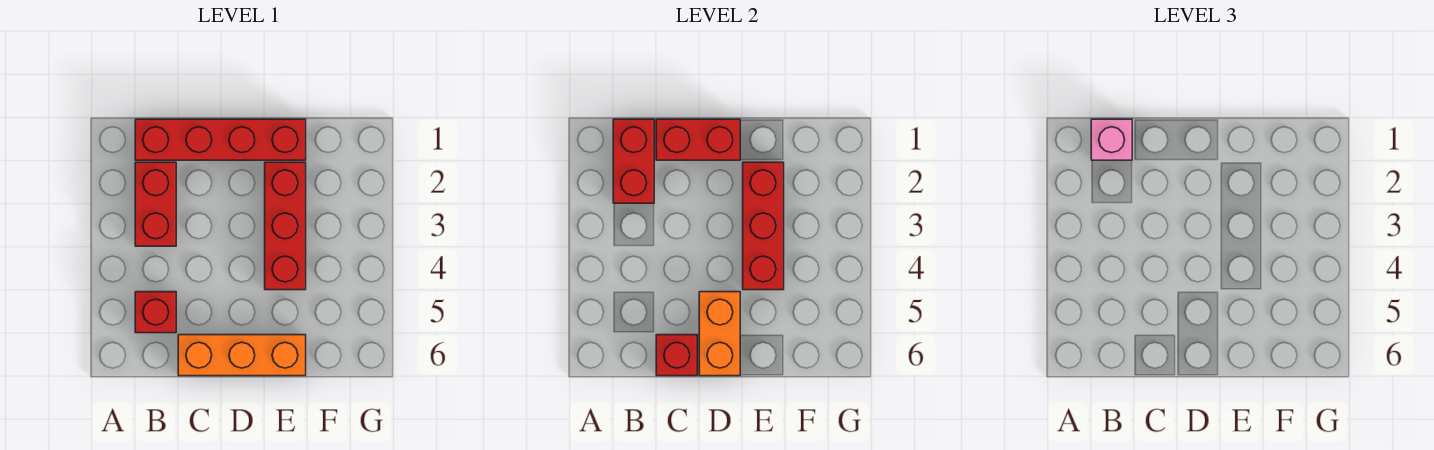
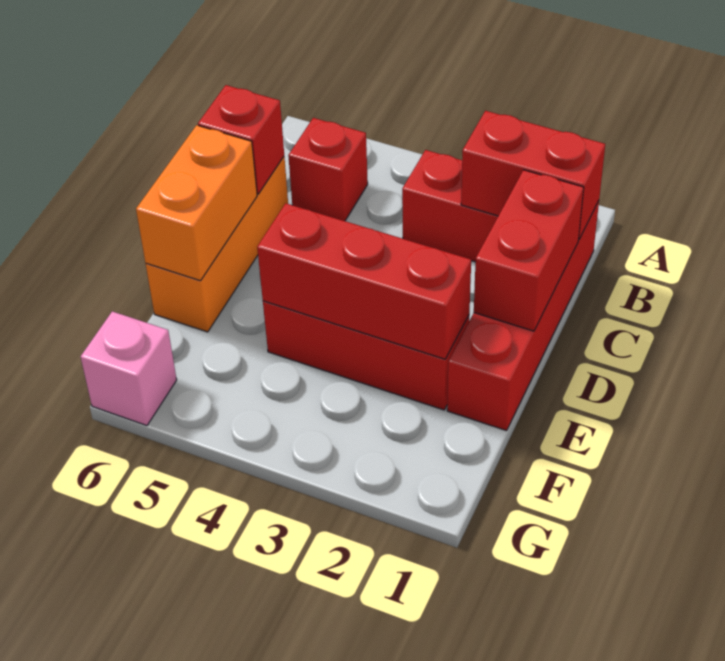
pink 1x1 brick [1091,119,1132,160] -> pink 1x1 brick moved to [81,311,177,426]
orange 1x2 brick [699,292,740,376] -> orange 1x2 brick turned to [136,125,257,281]

